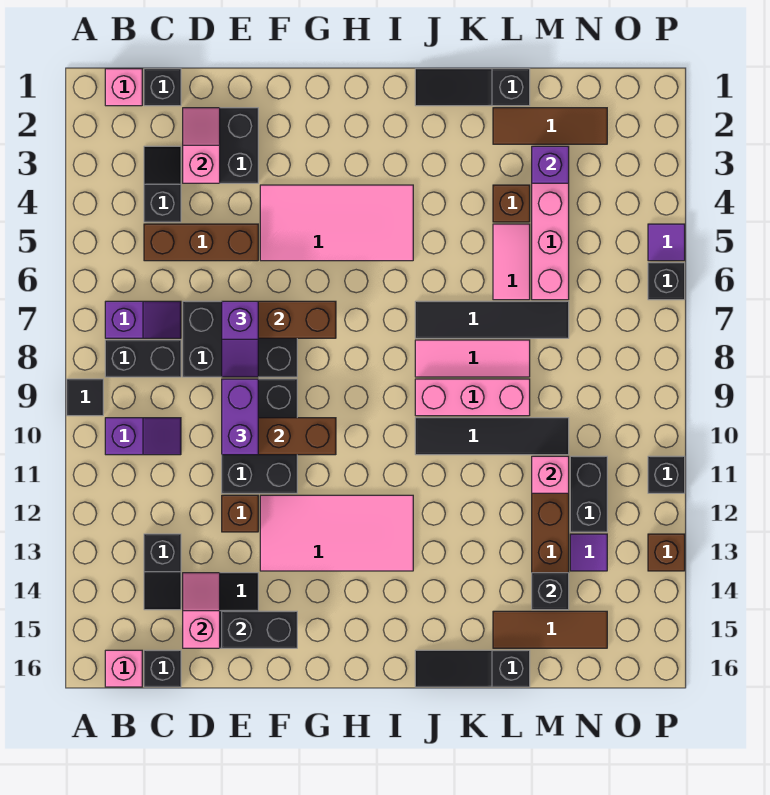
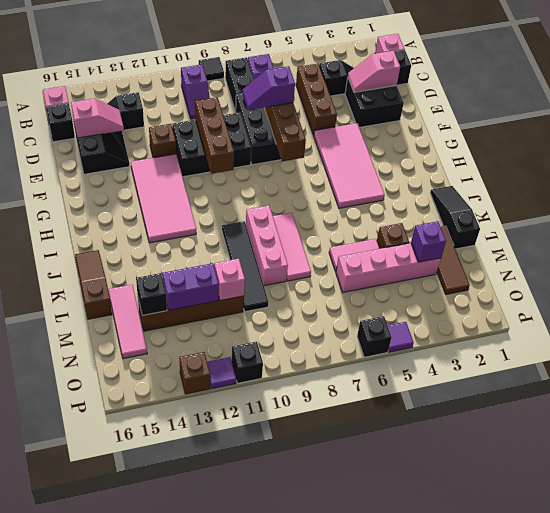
pink 1x2 slope [183,108,220,183] -> pink 1x2 slope turned to [348,51,400,92]
purple 1x2 brick [222,379,258,455] -> purple 1x2 brick moved to [162,263,219,310]
black 1x2 brick [222,611,297,648] -> none
black 1x4 tile [415,301,569,338] -> none
black 1x3 slope [415,650,530,687] -> brown 1x3 slope [75,250,112,319]
brown 1x3 tile [493,611,607,648] -> pink 1x3 tile [108,285,147,359]
black 1x2 brick [570,456,607,532] -> none
purple 1x1 tile [570,534,607,571] -> purple 1x1 tile moved to [207,357,236,389]

